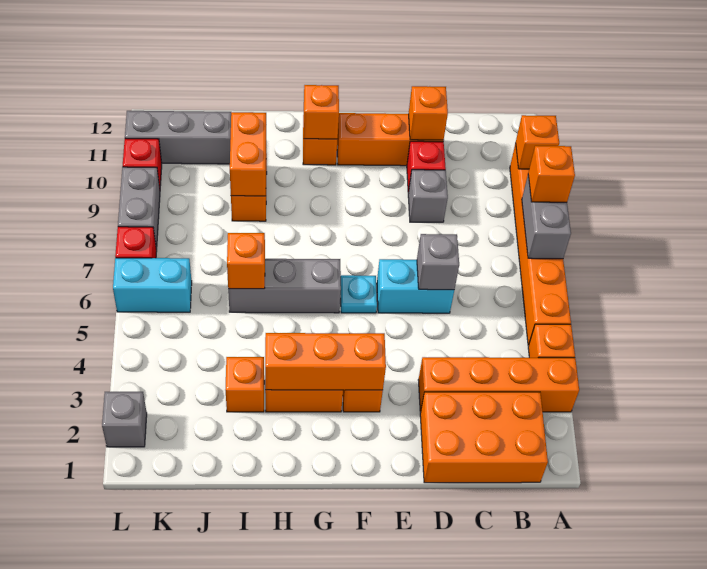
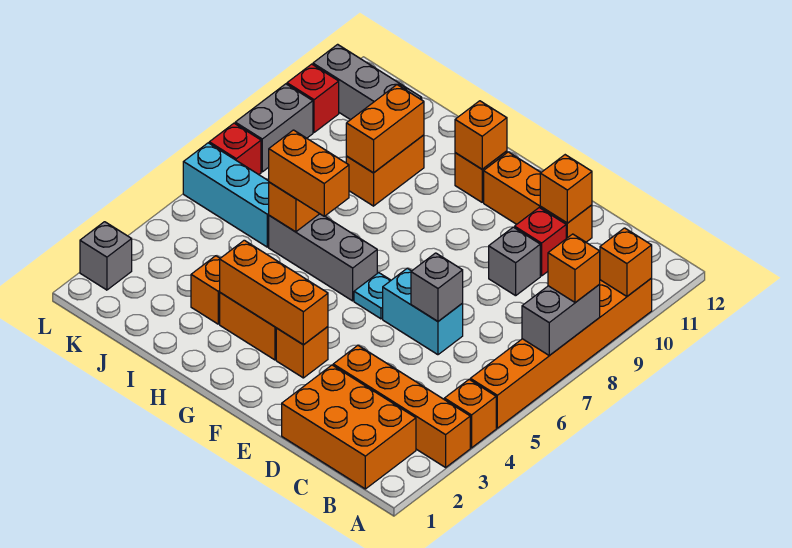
none -> orange 1x2 brick [269,130,349,216]
cyan 1x2 brick [113,258,192,312] -> cyan 1x3 brick [183,143,269,247]

